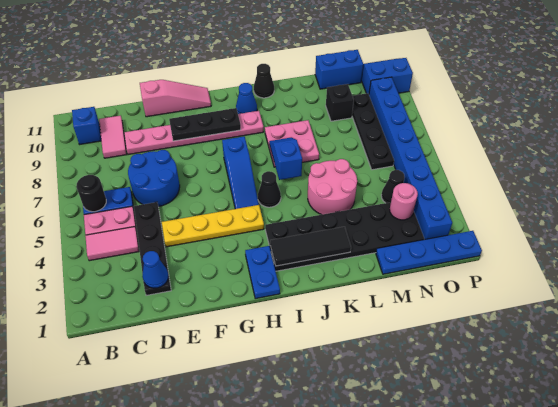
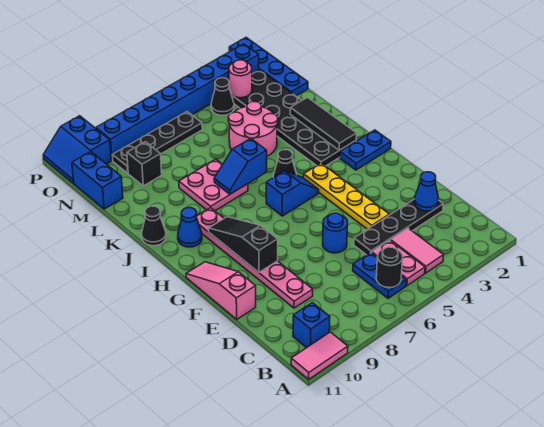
pink 1x2 tile [99,116,127,158] -> pink 1x2 tile moved to [291,332,348,379]
blue 2x2 round brick [128,150,180,207] -> blue 1x1 round brick [323,213,348,253]
black 1x3 plate [169,108,241,141] -> black 1x3 slope [209,217,278,272]
blue 1x3 slope [222,136,259,209] -> blue 1x2 slope [266,171,319,216]

